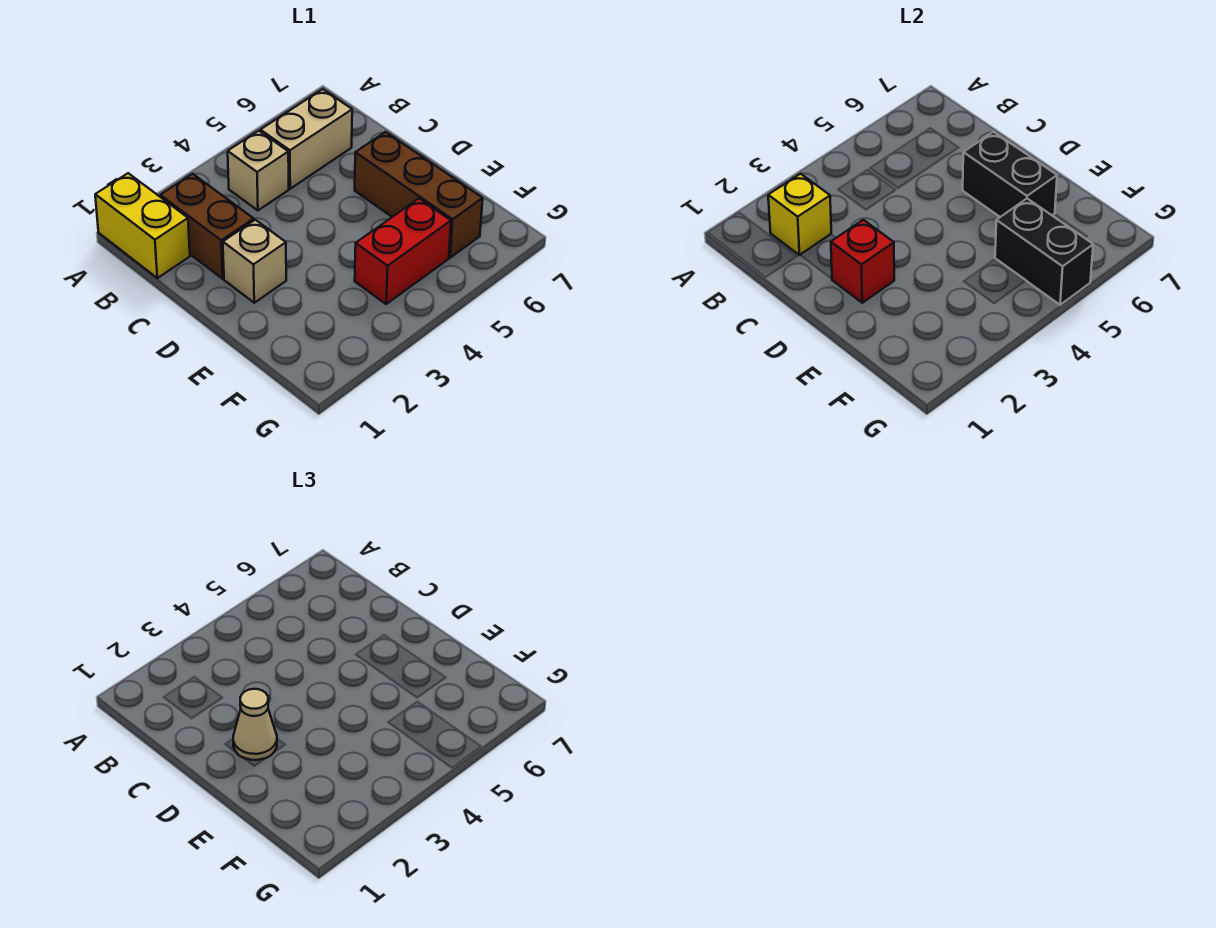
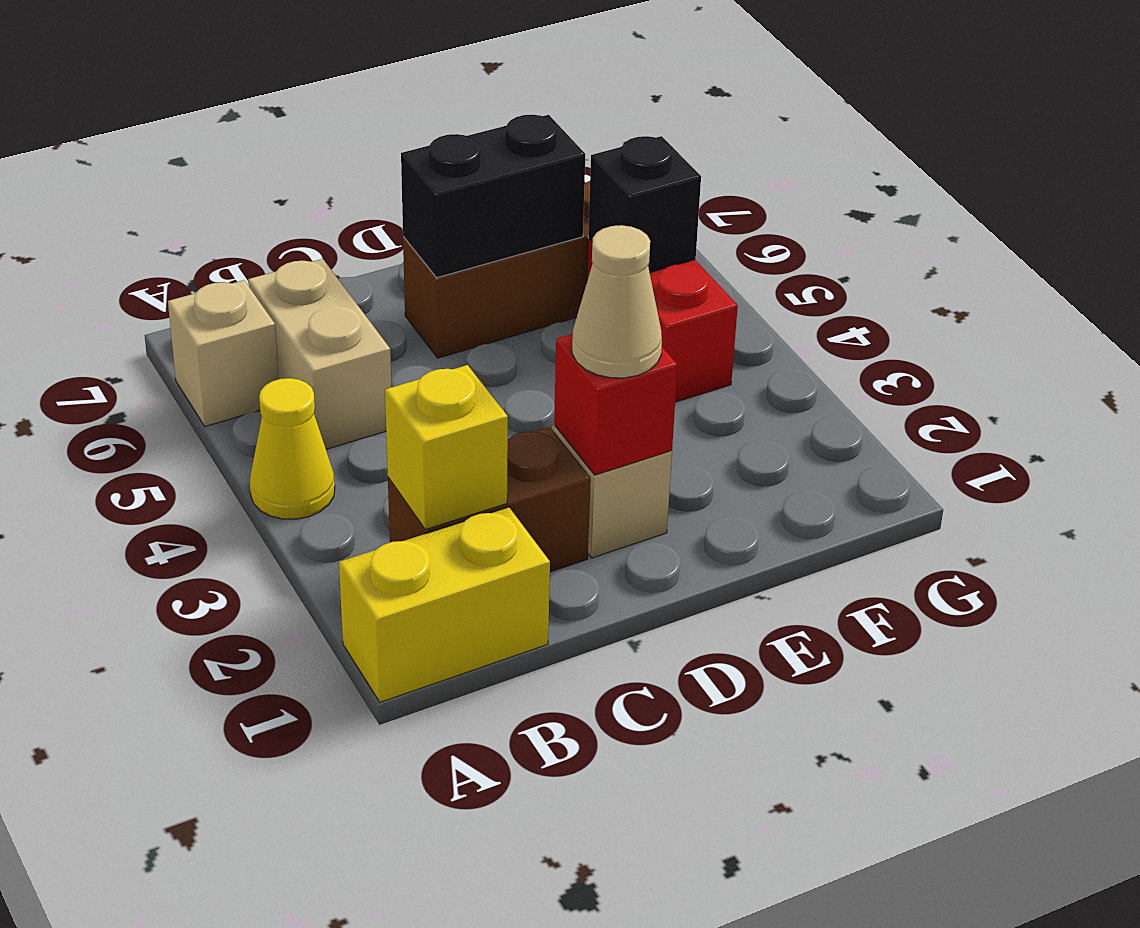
none -> yellow 1x1 cone [250,378,335,519]
tan 1x1 brick [228,131,289,210] -> tan 1x1 brick moved to [168,280,279,426]
black 1x2 brick [995,199,1093,305] -> black 1x1 brick [588,136,701,273]

